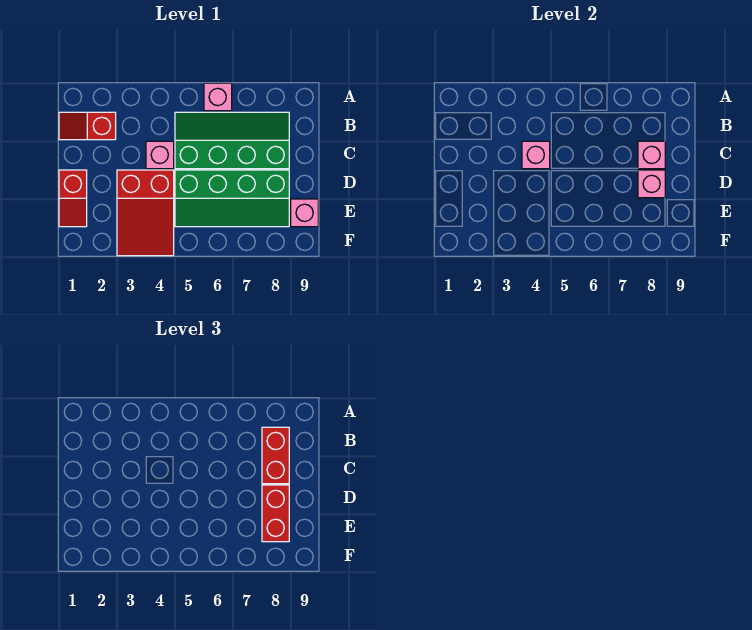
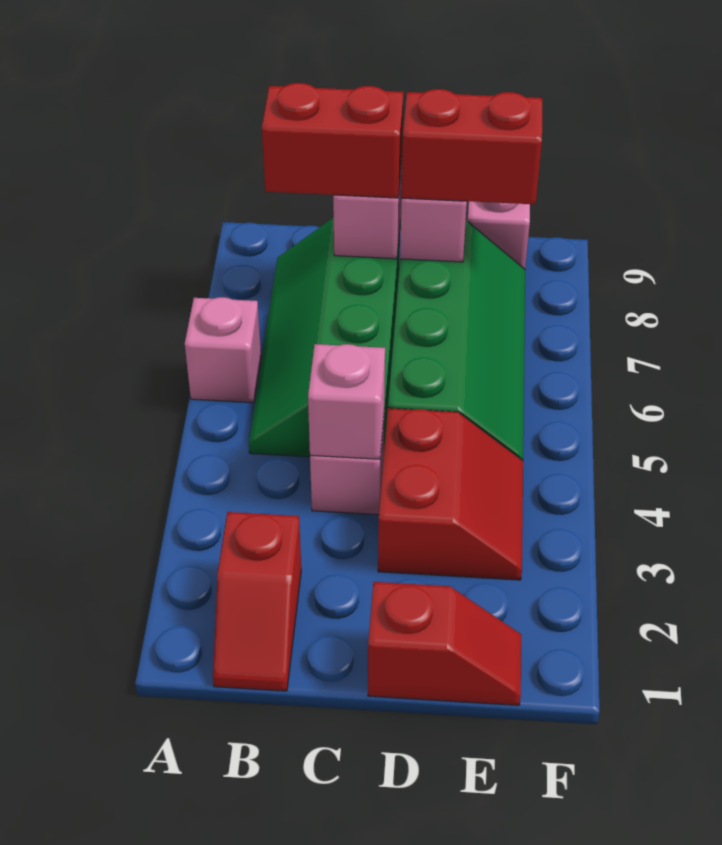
red 2x3 slope [117,170,174,256] -> red 2x2 slope [378,408,523,580]

